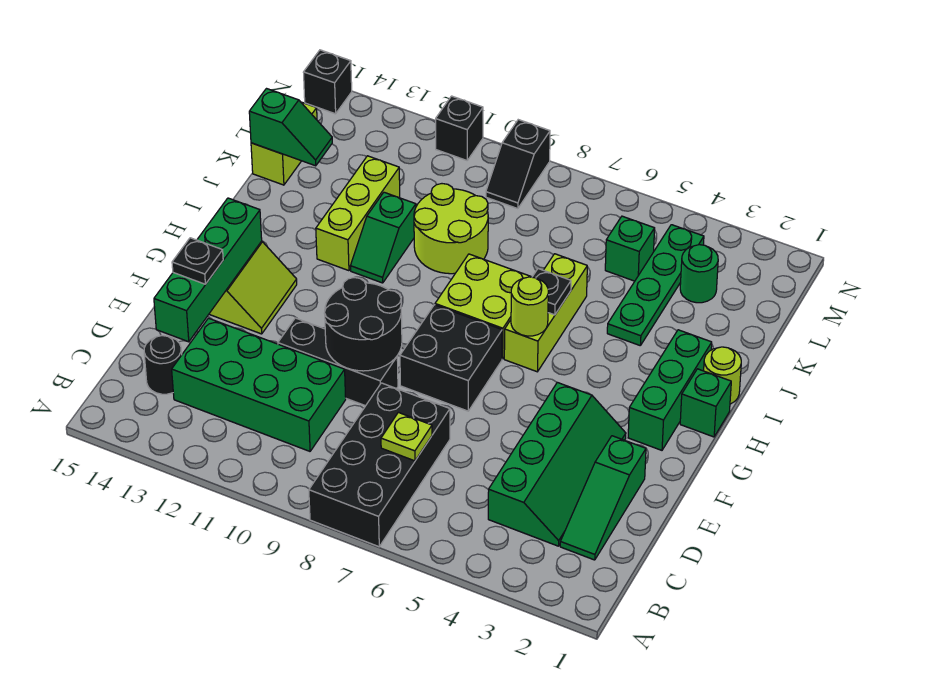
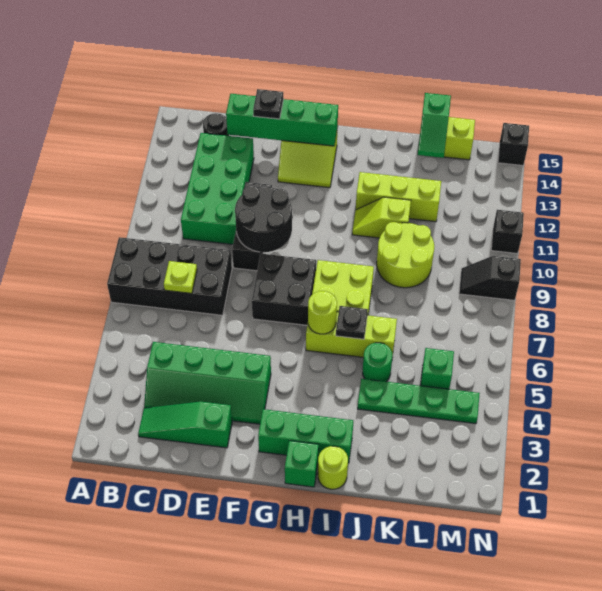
green 1x2 slope [350,192,416,283] -> lime 1x2 slope [352,197,411,238]
green 1x1 round brick [680,245,718,303] -> green 1x1 round brick moved to [363,343,393,382]

